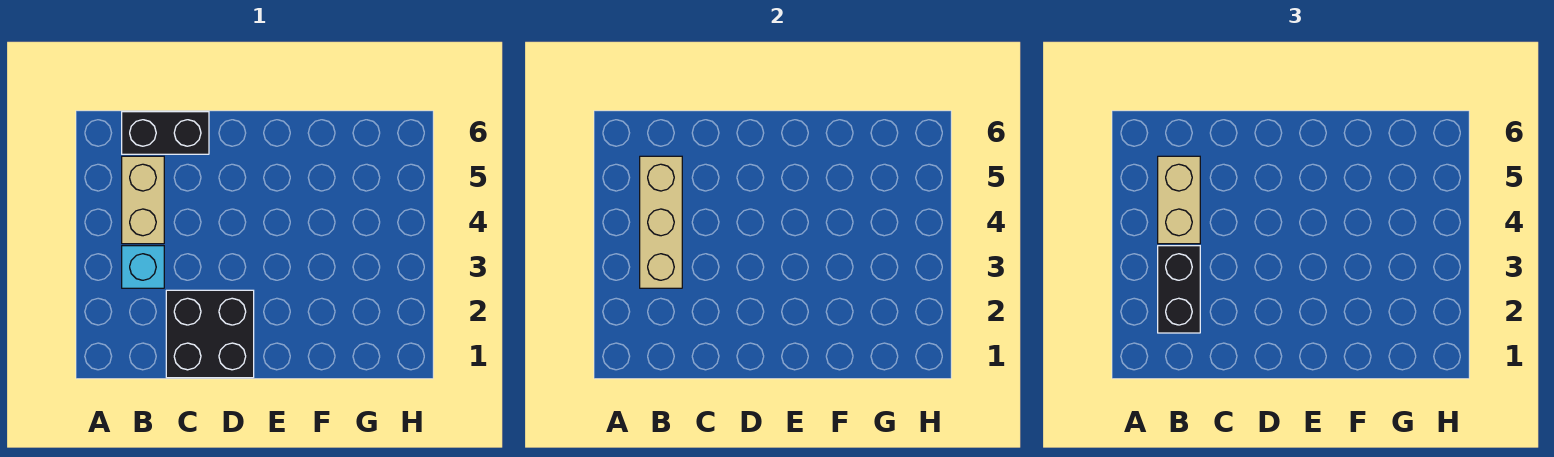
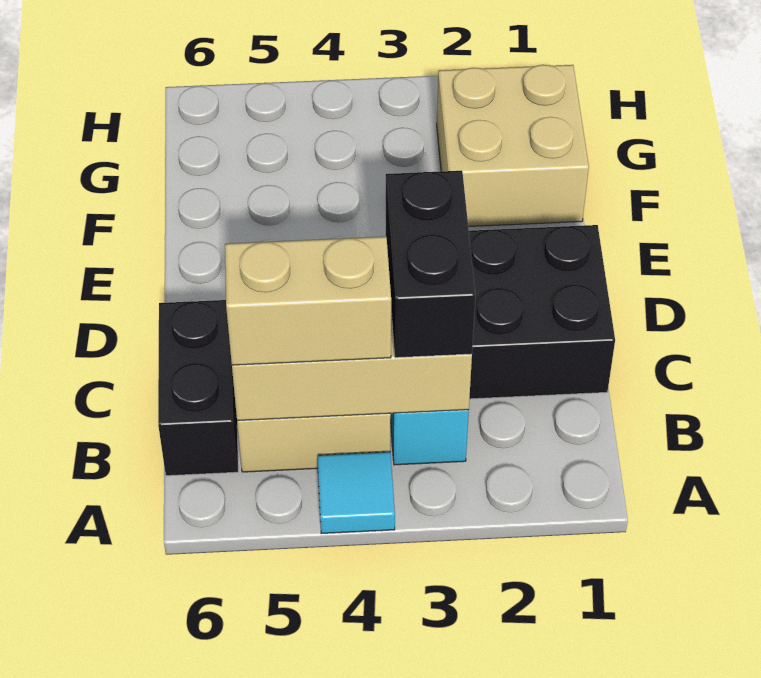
none -> cyan 1x1 tile [317,452,395,533]
black 1x2 brick [1158,246,1200,333] -> black 1x2 brick turned to [386,171,475,358]
none -> tan 2x2 brick [437,65,589,227]

